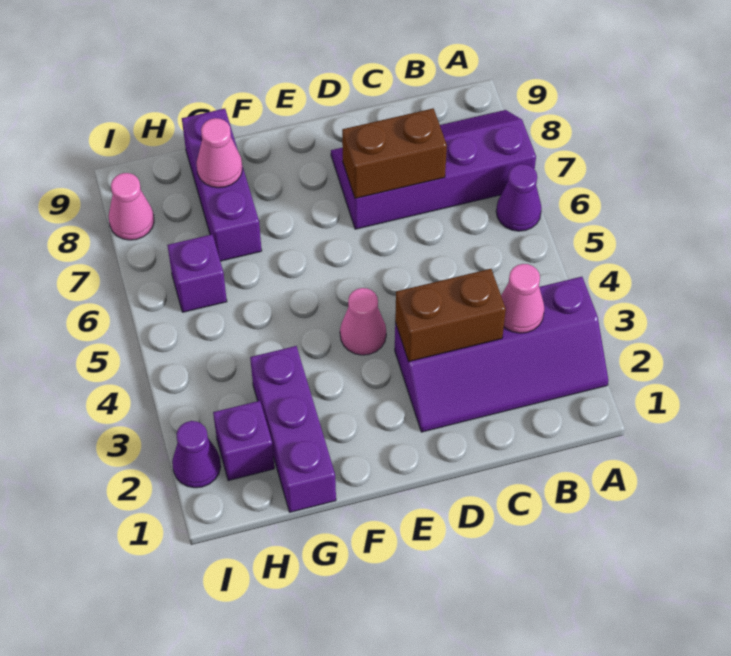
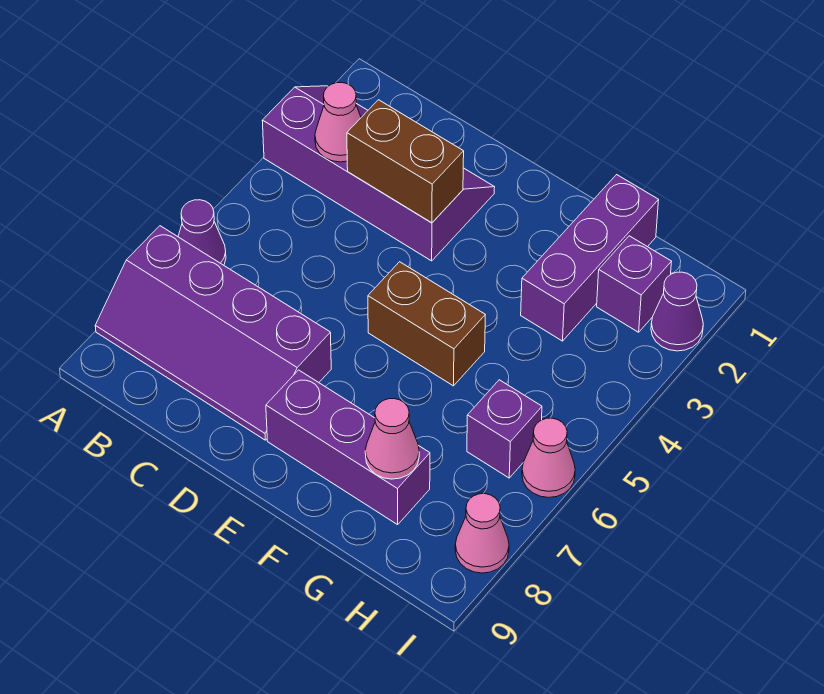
brown 1x2 brick [342,108,447,199] -> brown 1x2 brick moved to [368,262,485,386]
pink 1x1 cone [340,288,386,355] -> pink 1x1 cone moved to [522,418,575,498]
purple 1x3 brick [182,109,262,261] -> purple 1x3 brick turned to [266,370,430,525]

